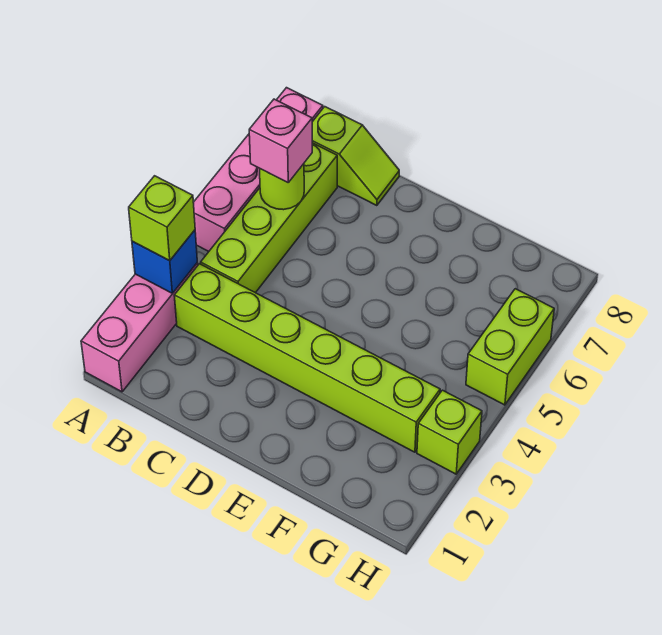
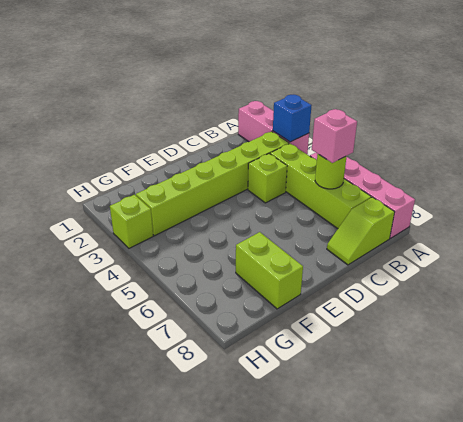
lime 1x1 brick [129,176,195,261] -> lime 1x1 brick moved to [248,154,287,203]
lime 1x2 brick [466,289,554,405] -> lime 1x2 brick moved to [236,232,303,309]

